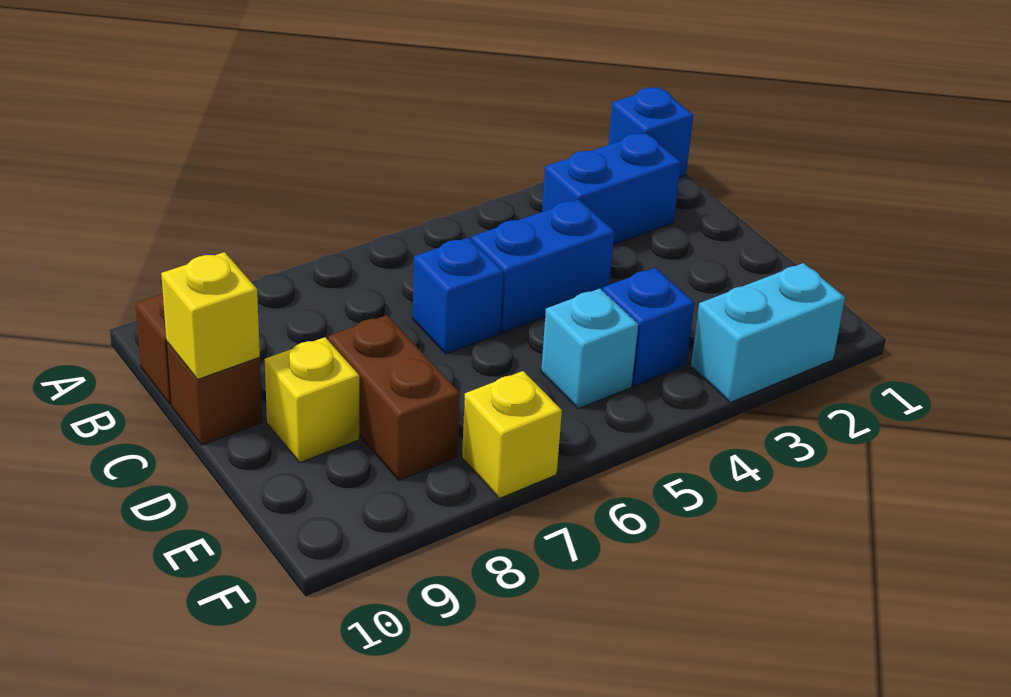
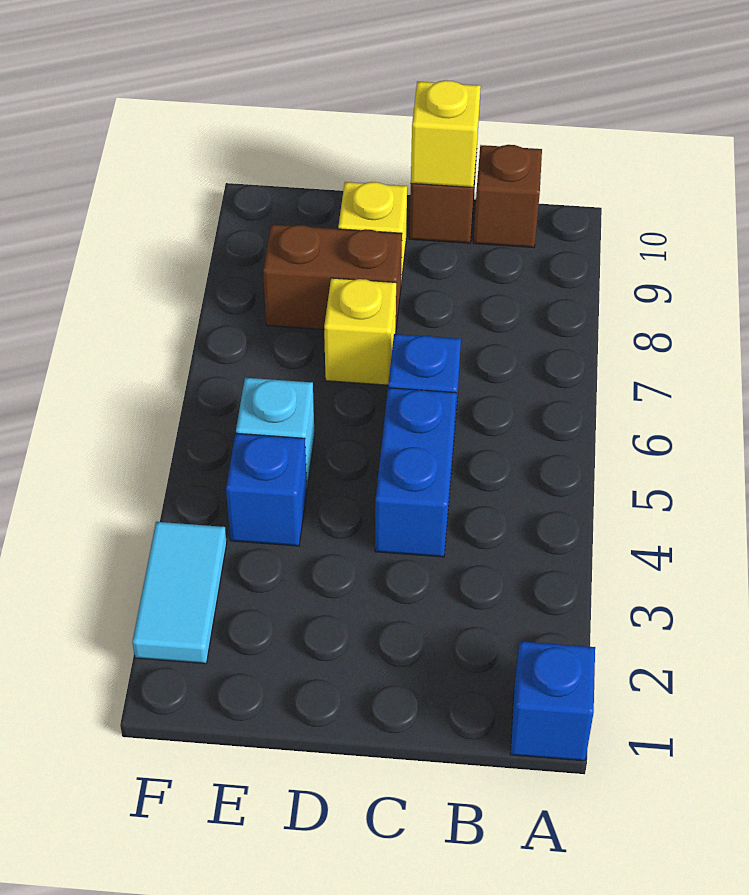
blue 1x2 brick [542,133,681,245] -> none
cyan 1x2 brick [691,263,845,402] -> cyan 1x2 tile [132,522,227,664]
yellow 1x1 brick [462,371,562,498] -> yellow 1x1 brick moved to [324,278,396,385]

